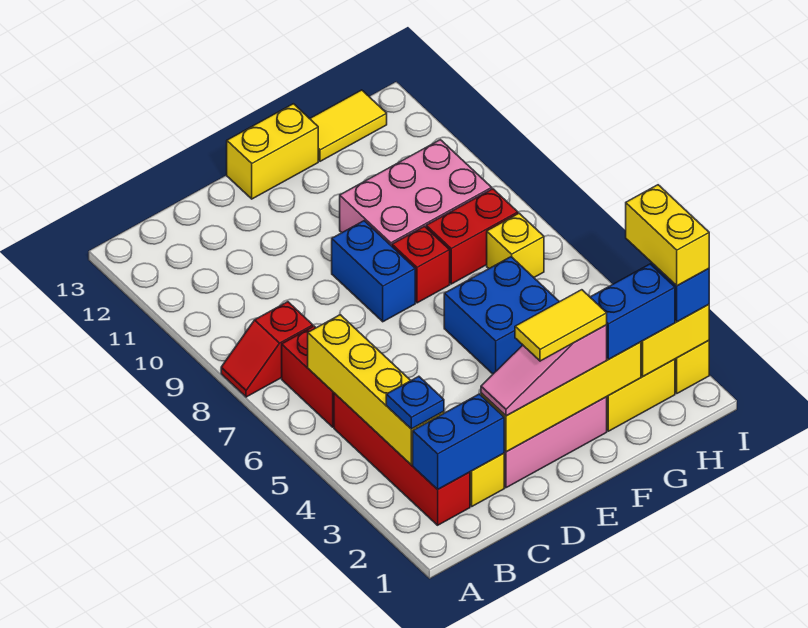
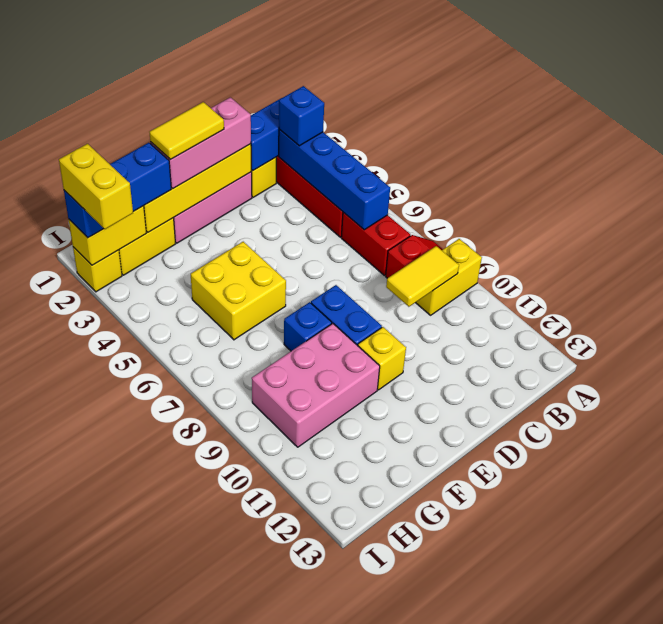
yellow 1x4 brick [308,315,444,465] -> blue 1x4 brick [279,129,390,230]
blue 1x1 plate [386,376,444,429] -> blue 1x1 brick [279,86,324,146]
pink 1x3 slope [481,325,607,416] -> pink 1x3 brick [150,97,251,188]
yellow 1x2 brick [227,104,318,199] -> yellow 1x2 brick moved to [416,239,482,315]
blue 2x2 brick [444,257,559,374] -> yellow 2x2 brick [191,242,286,340]
red 1x1 brick [392,226,450,303] -> blue 1x1 brick [284,302,332,351]
red 1x2 brick [426,189,518,284] -> none
yellow 1x2 tile [310,90,387,161] -> yellow 1x2 tile moved to [386,246,459,307]
yellow 1x1 brick [487,213,544,277] -> yellow 1x1 brick moved to [358,327,406,390]

